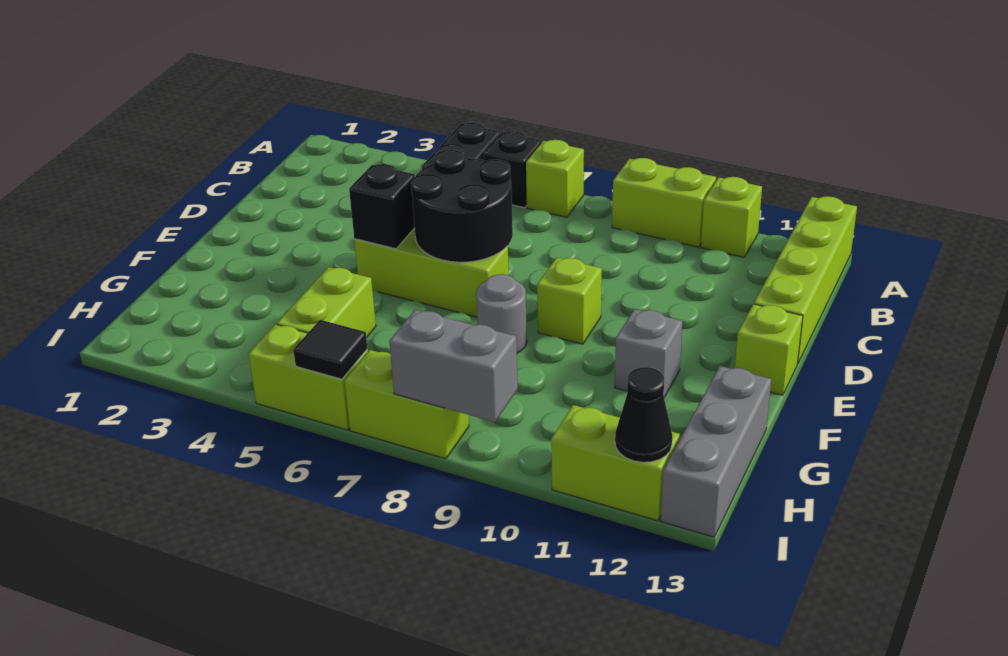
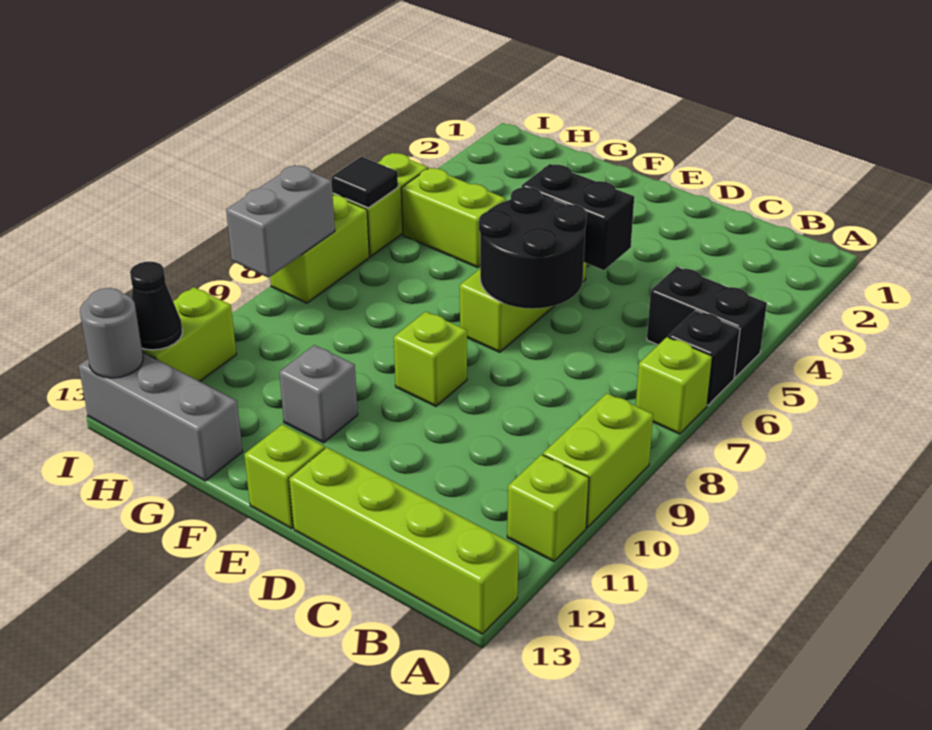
black 1x1 brick [349,164,415,249] -> black 1x2 brick [522,164,634,270]
grey 1x1 round brick [476,274,527,353] -> grey 1x1 round brick moved to [80,288,143,378]

